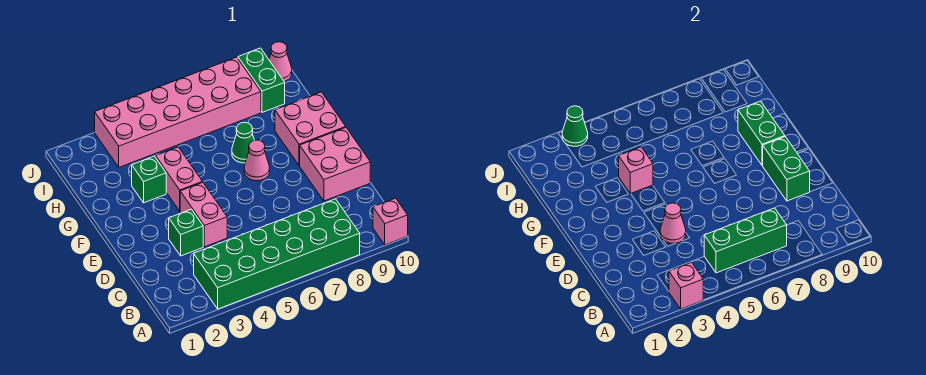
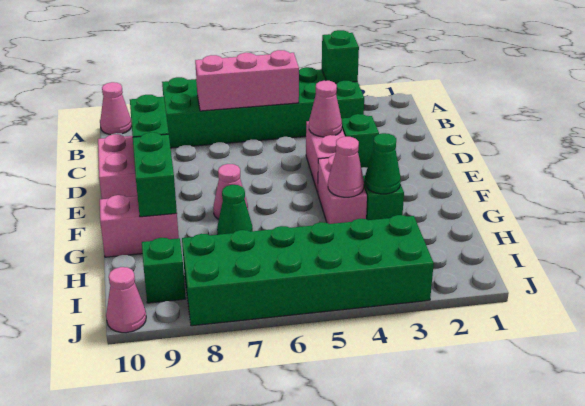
pink 1x1 brick [669,262,703,309] -> green 1x1 brick [322,30,359,83]
pink 1x1 brick [373,198,408,245] -> pink 1x1 cone [100,82,132,135]
green 1x3 brick [704,208,787,273] -> pink 1x3 brick [195,50,299,111]
pink 2x2 brick [275,92,346,166] -> pink 1x2 brick [100,195,179,257]
pink 1x1 brick [619,147,653,194] -> pink 1x1 cone [328,137,364,197]
pink 2x6 brick [95,57,261,167] -> green 2x6 brick [182,215,434,326]
green 1x2 brick [238,48,285,112] -> green 1x1 brick [142,238,186,303]
green 1x1 cone [562,106,588,146] -> green 1x1 cone moved to [365,133,401,194]

